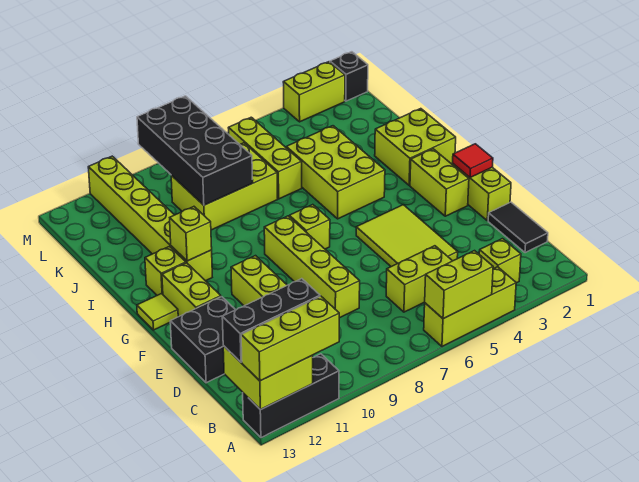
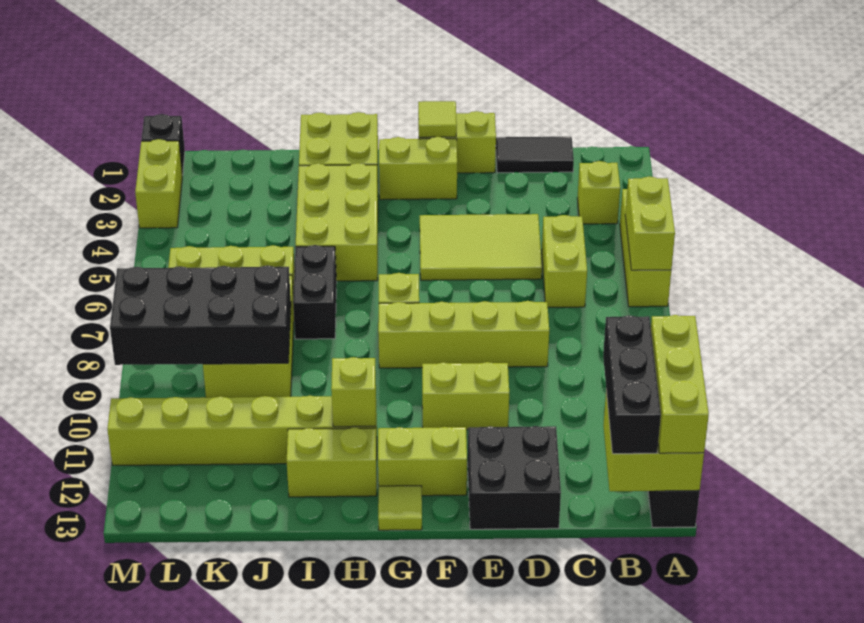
red 1x1 tile [453,144,493,178] -> lime 1x1 tile [418,101,457,137]
lime 2x3 brick [286,126,385,219] -> lime 2x3 brick turned to [296,163,378,281]
lime 1x1 brick [145,246,186,295] -> lime 1x2 brick [287,428,377,497]
none -> black 1x2 brick [293,245,337,339]

